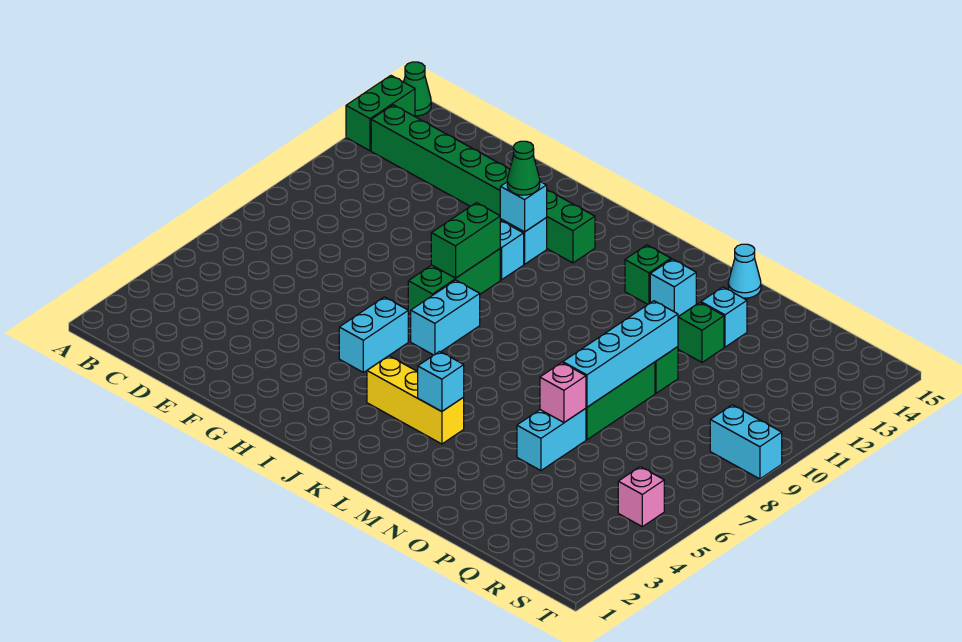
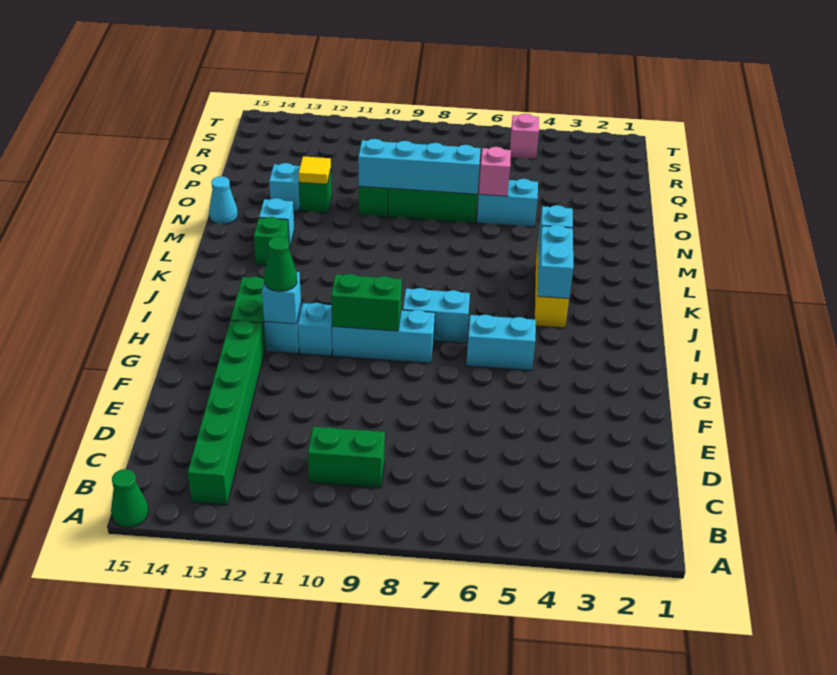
green 1x2 brick [346,76,415,151] -> green 1x2 brick moved to [308,427,385,488]
green 1x3 brick [408,249,500,314] -> cyan 1x3 brick [332,310,435,363]
none -> yellow 1x1 tile [299,156,331,184]
cyan 1x2 brick [710,405,782,479] -> cyan 1x2 brick moved to [538,225,573,299]

